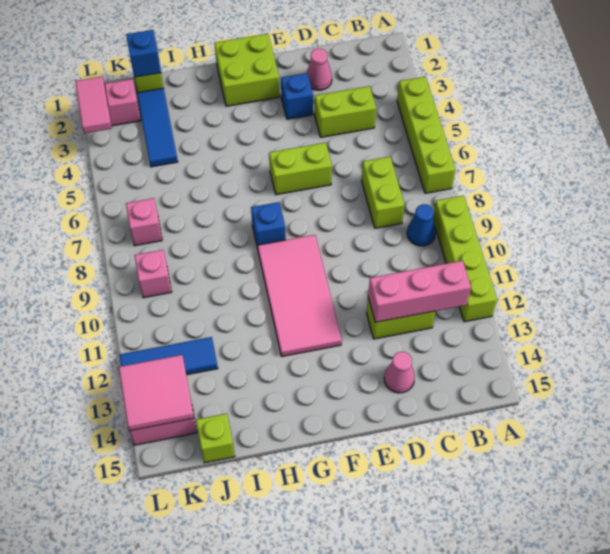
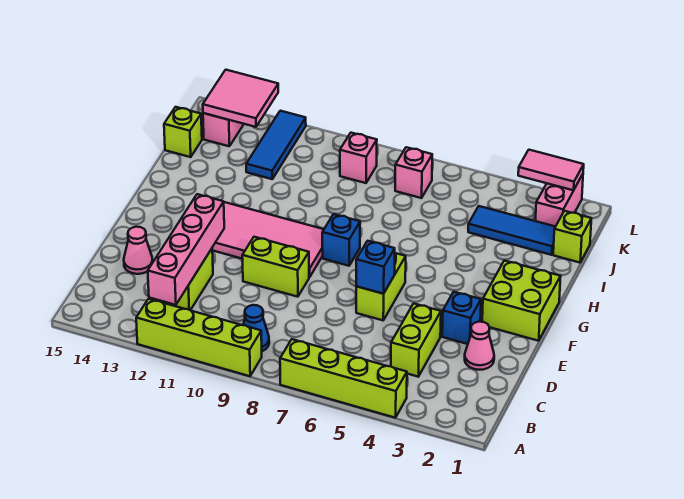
pink 1x3 brick [368,261,471,322] -> pink 1x4 brick [148,194,224,305]
lime 1x2 brick [362,157,405,228] -> lime 1x2 brick moved to [242,237,309,297]
blue 1x1 brick [126,30,161,77] -> blue 1x1 brick moved to [356,241,395,294]

